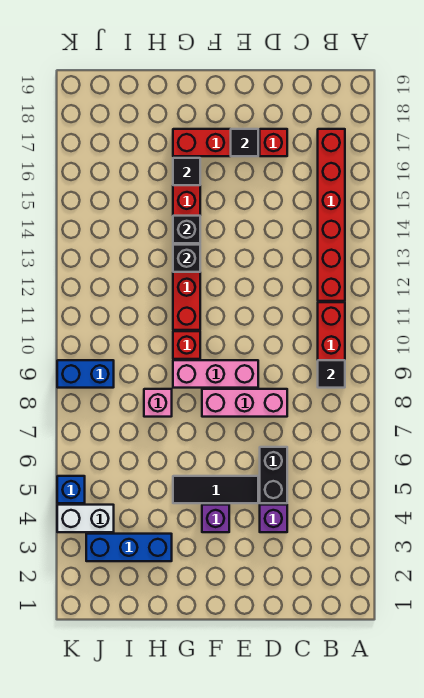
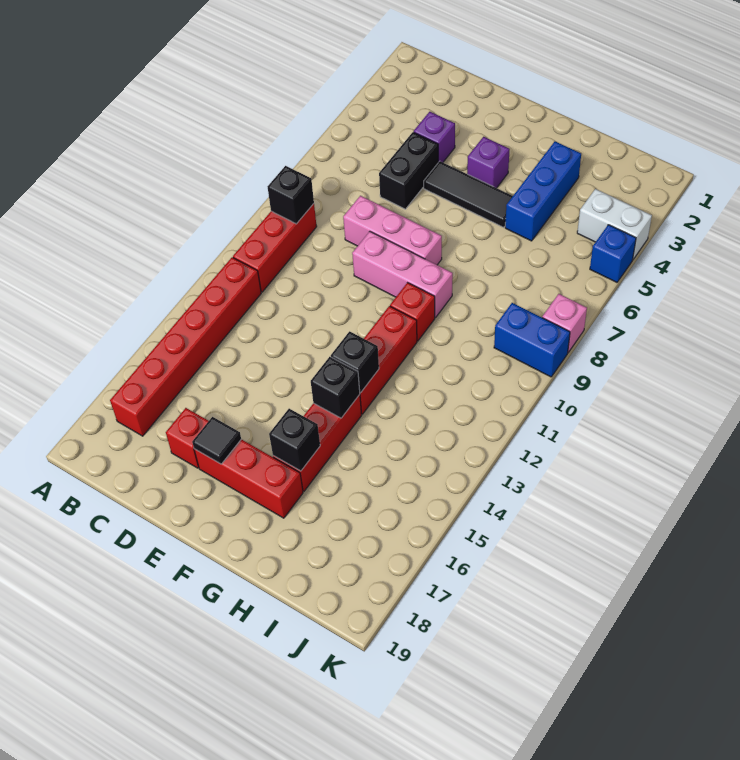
black 1x1 tile [318,360,345,388] -> black 1x1 brick [268,166,314,224]
black 1x1 tile [173,158,200,185] -> black 1x1 brick [269,409,320,471]
blue 1x3 brick [86,534,172,561] -> blue 1x3 brick turned to [505,142,581,241]
pink 1x1 brick [144,389,172,417] -> pink 1x1 brick moved to [542,294,587,352]

